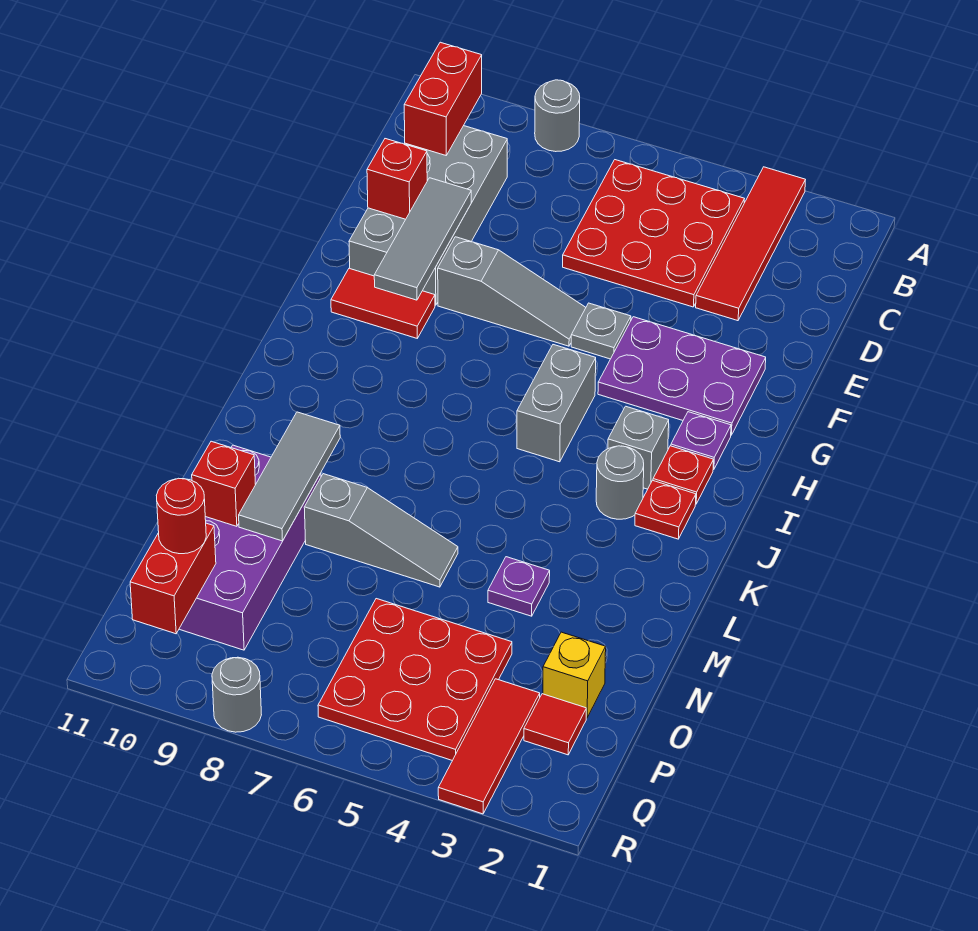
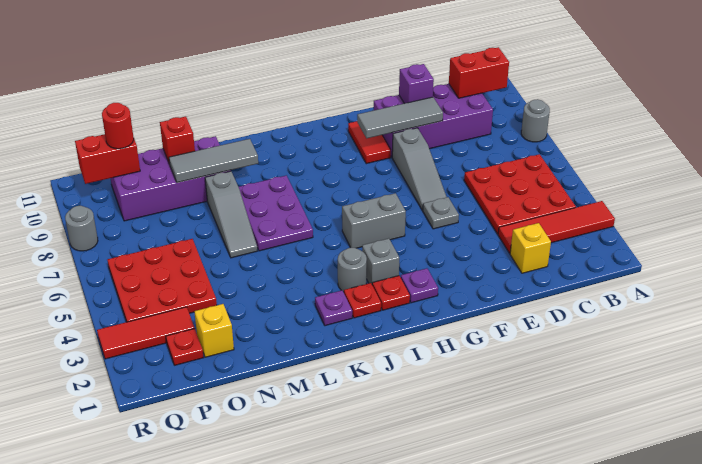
grey 2x4 brick [349,126,507,305] -> purple 2x4 brick [374,84,493,157]
none -> yellow 1x1 brick [510,223,551,273]
red 1x1 brick [367,139,427,219] -> purple 1x1 brick [399,64,434,104]
purple 2x3 plate [598,317,766,435] -> purple 2x3 plate moved to [239,175,313,251]
purple 1x1 plate [488,557,550,616] -> purple 1x1 plate moved to [315,290,352,326]
red 1x1 tile [524,694,586,755] -> red 1x1 plate [166,329,204,365]

